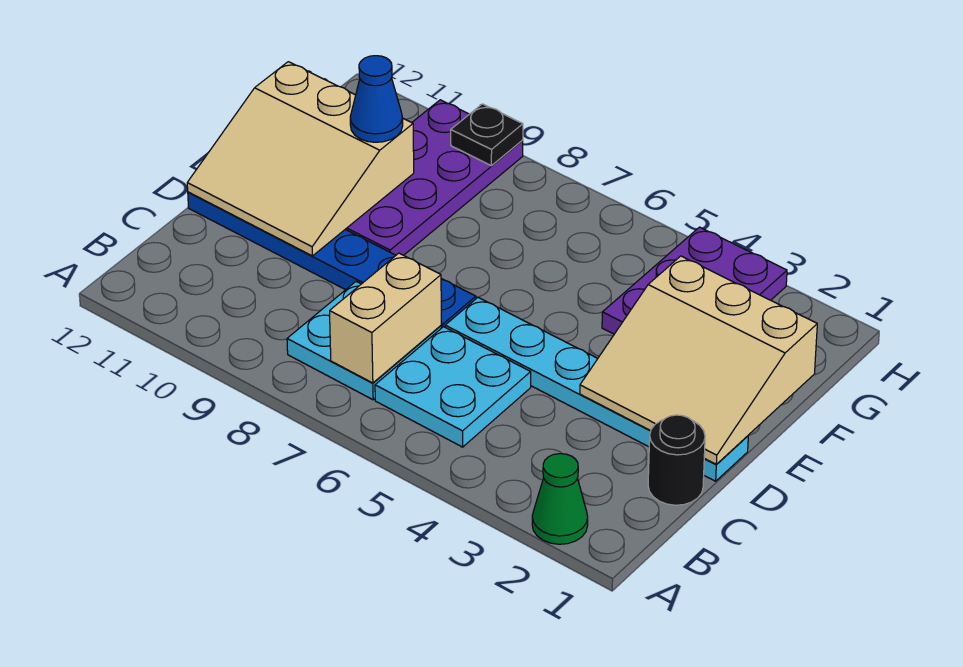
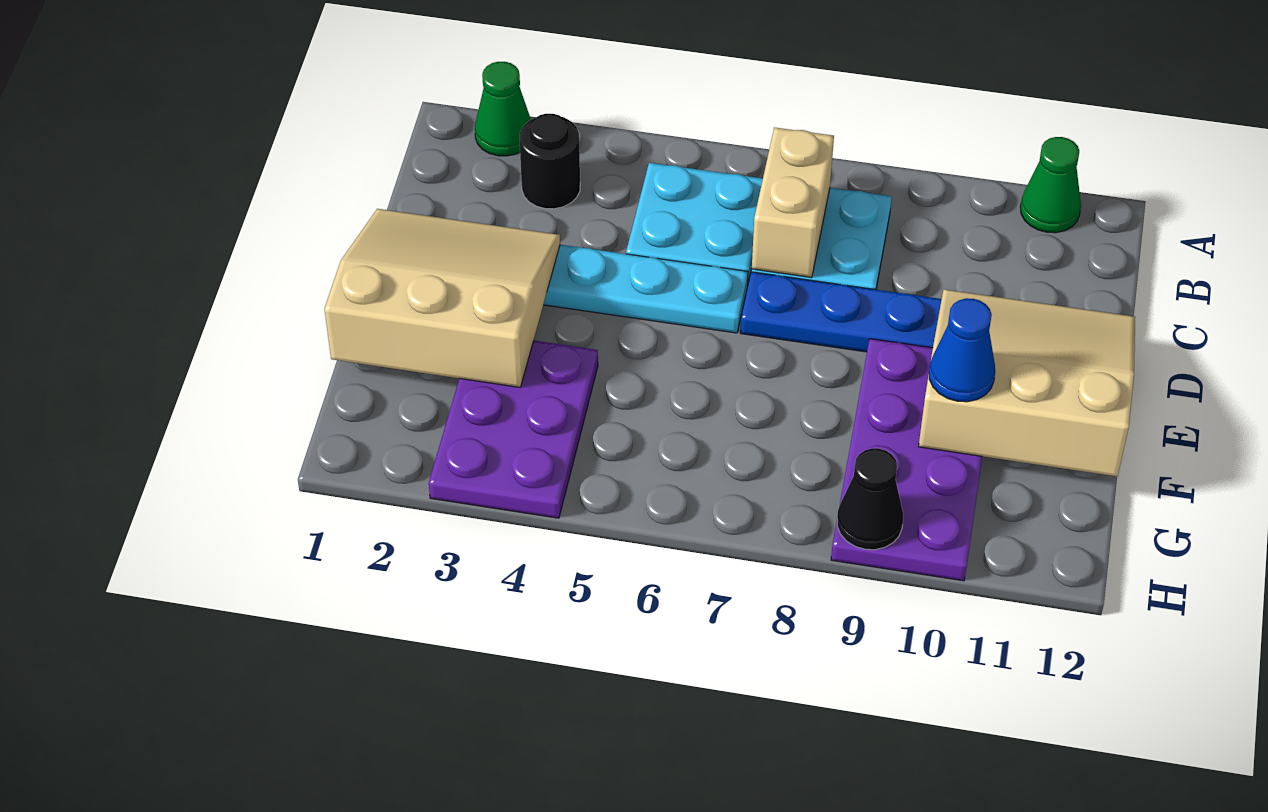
none -> green 1x1 cone [1020,137,1081,233]
black 1x1 round brick [648,415,705,505] -> black 1x1 round brick moved to [520,114,580,209]
black 1x1 plate [451,104,523,166] -> black 1x1 cone [837,448,903,550]

